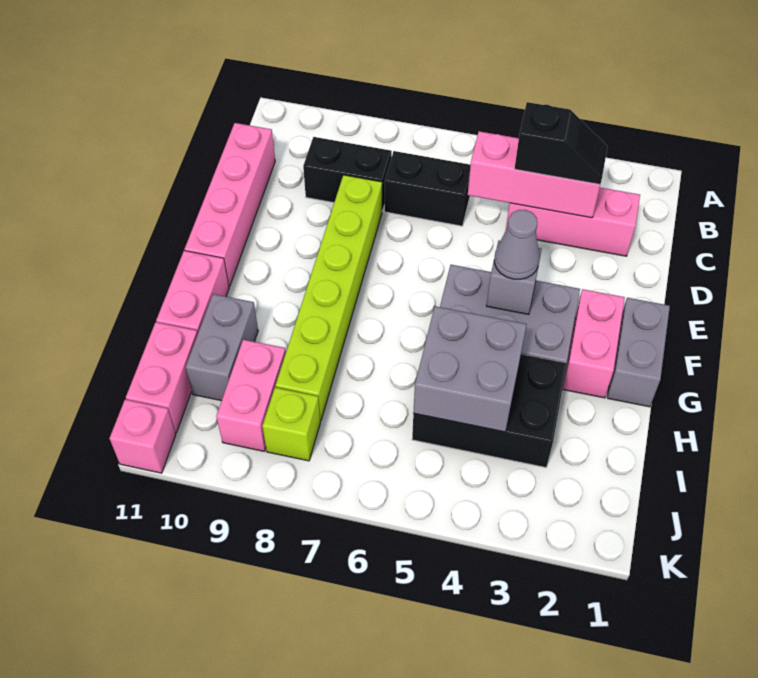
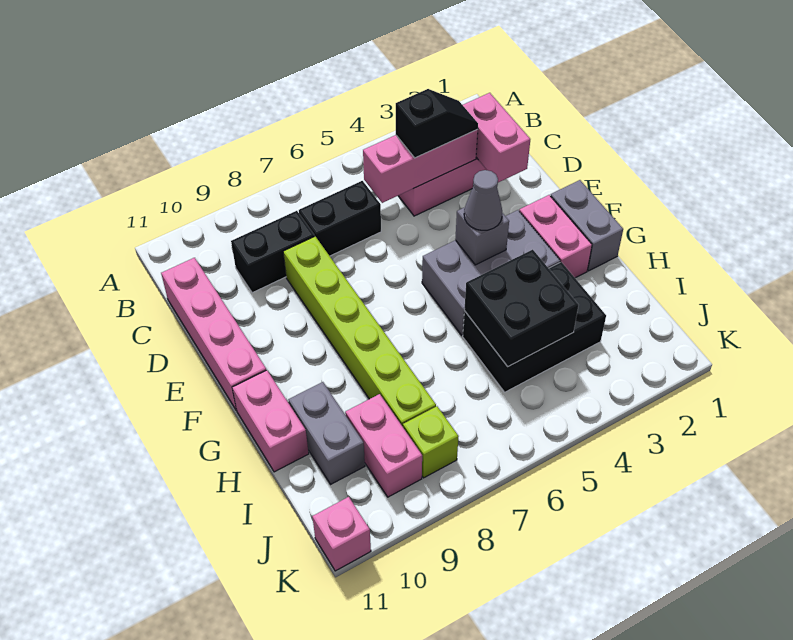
grey 2x2 brick [413,306,527,432] -> black 2x2 brick [464,250,578,367]
pink 1x2 brick [126,322,198,433] -> pink 1x2 brick moved to [463,93,530,182]

